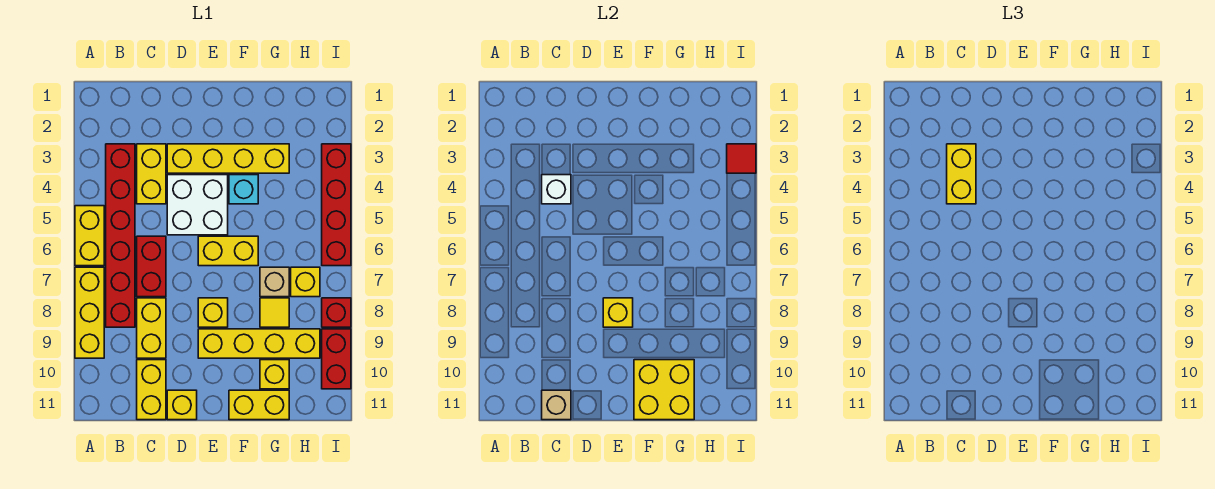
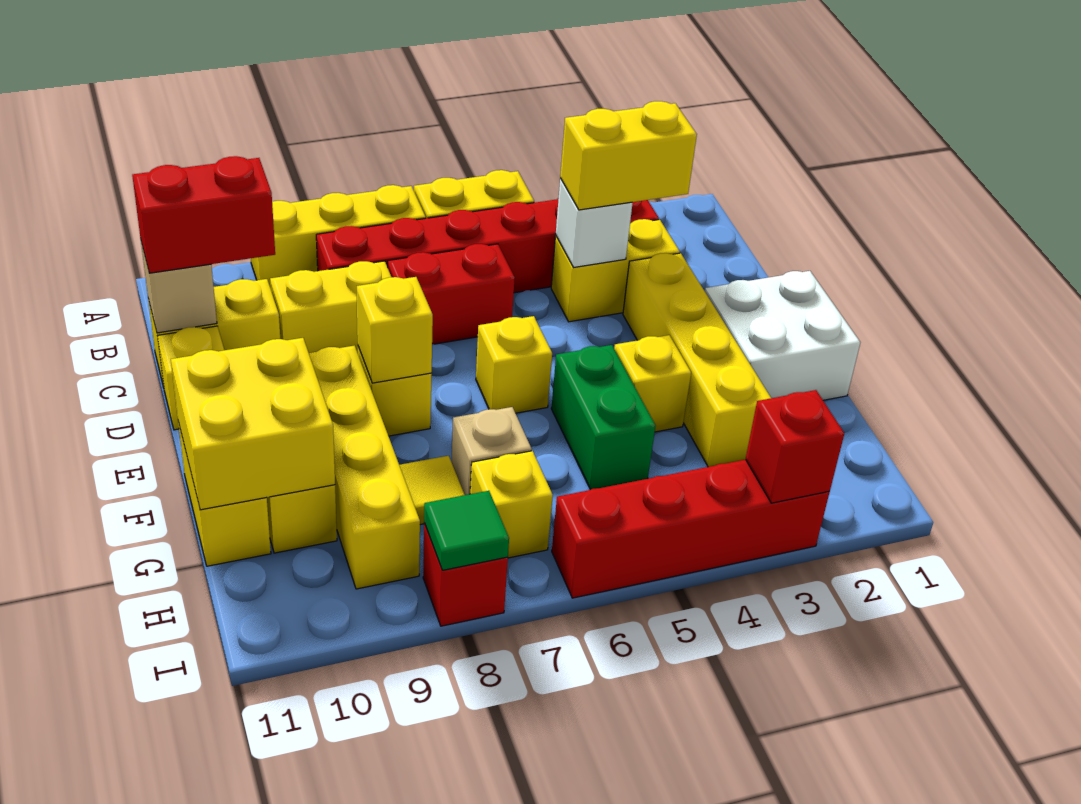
white 2x2 brick [167,175,228,235] -> white 2x2 brick moved to [705,271,860,400]
yellow 1x2 brick [198,236,258,266] -> yellow 1x1 brick [476,316,552,413]
cyan 1x1 brick [229,175,258,204] -> yellow 1x1 brick [614,335,691,432]
none -> green 1x2 brick [551,345,656,490]
red 1x1 tile [727,144,756,173] -> red 1x1 brick [746,390,844,503]
none -> green 1x1 tile [424,491,509,570]
red 1x2 brick [322,329,351,389] -> red 1x2 brick moved to [132,156,275,273]

